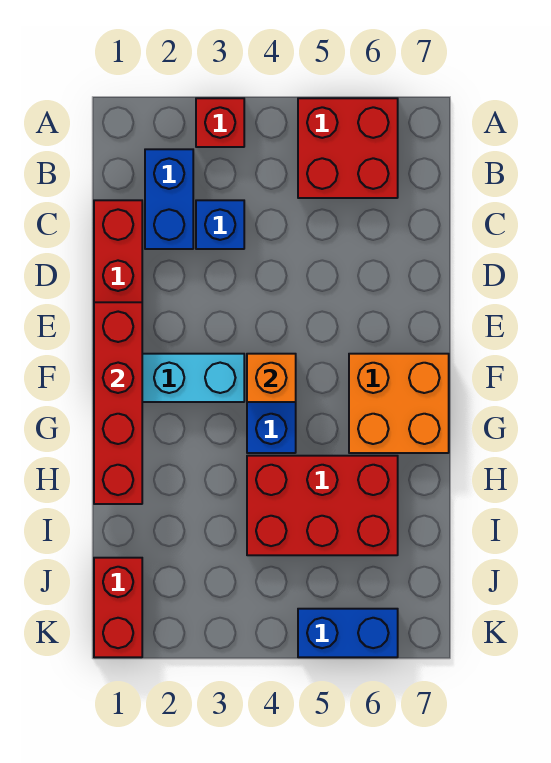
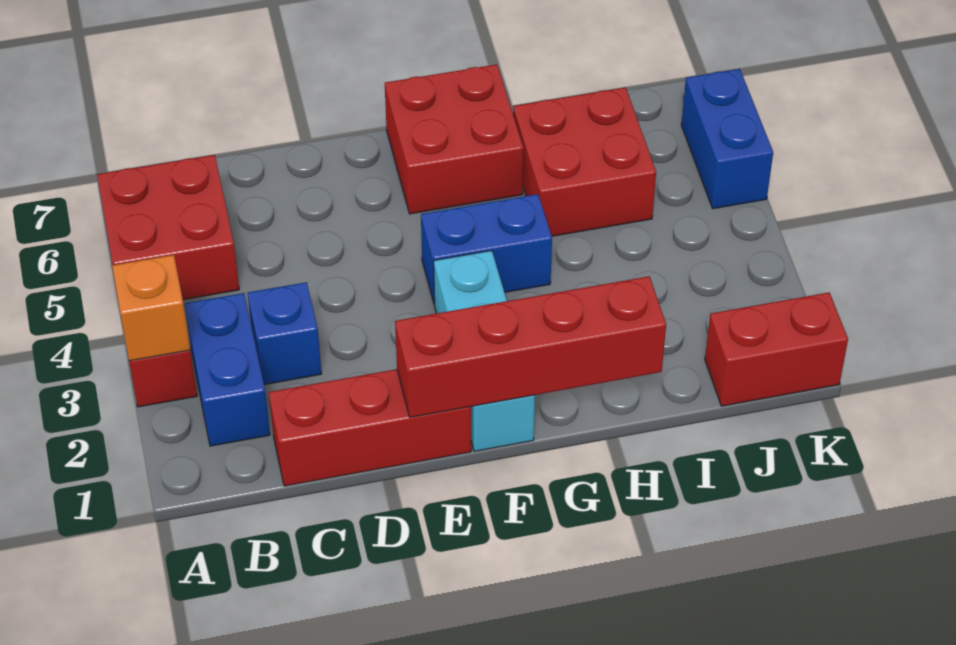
blue 1x2 brick [145,149,193,249] -> blue 1x2 brick turned to [185,293,270,446]
orange 1x1 brick [247,354,296,402] -> orange 1x1 brick moved to [112,255,190,361]
orange 2x2 brick [349,354,449,453] -> red 2x2 brick [385,64,523,214]
red 2x3 brick [247,456,398,555] -> red 2x2 brick [513,87,656,236]

